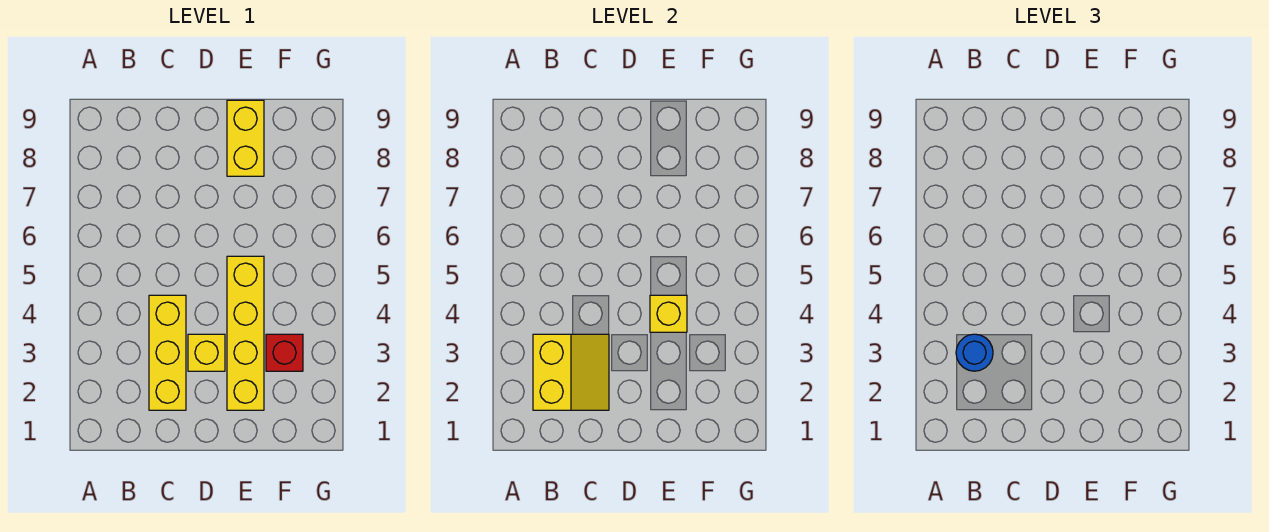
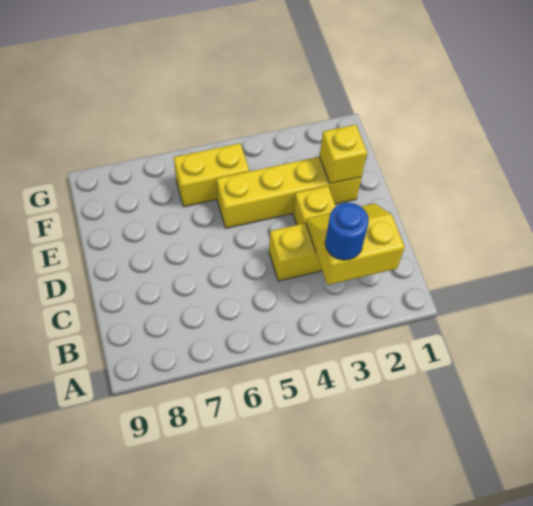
yellow 1x1 brick [650,295,687,332] -> yellow 1x1 brick moved to [319,125,367,184]
yellow 1x2 brick [227,100,264,176] -> yellow 1x2 brick moved to [174,143,249,207]
red 1x1 brick [266,334,303,371] -> none

